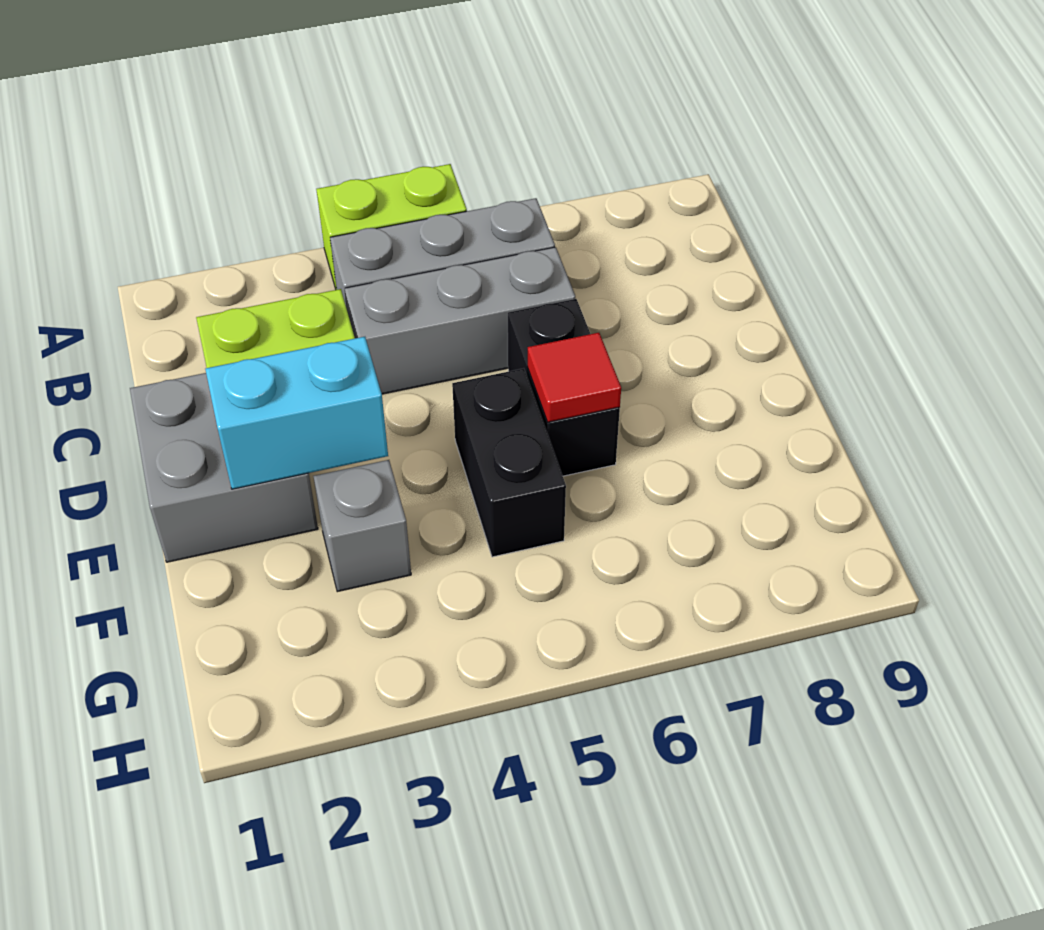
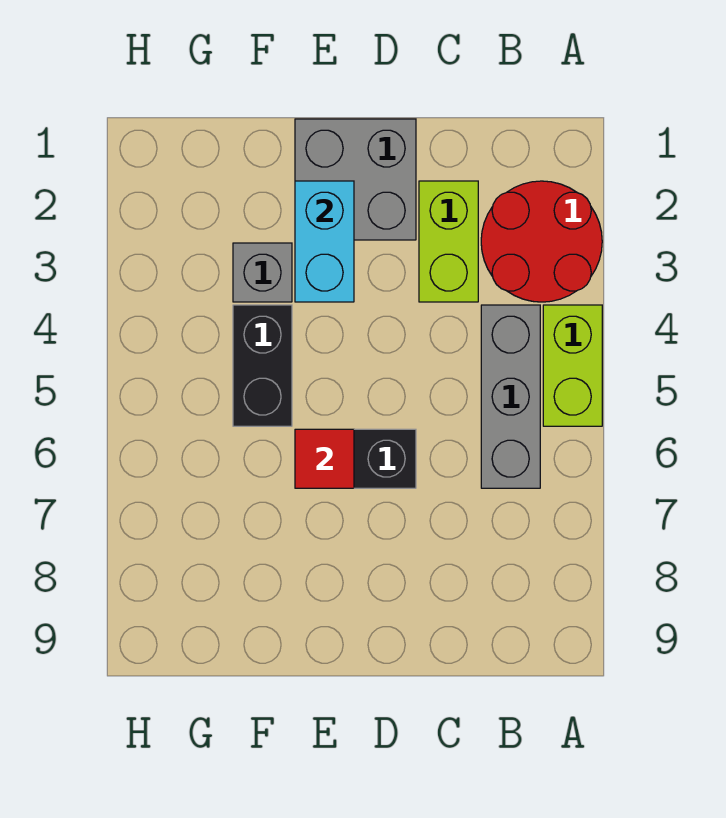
none -> red 2x2 round brick [481,181,602,302]
grey 1x3 brick [345,247,575,394] -> none
black 1x2 brick [452,368,566,557] -> black 1x2 brick turned to [233,305,292,426]

